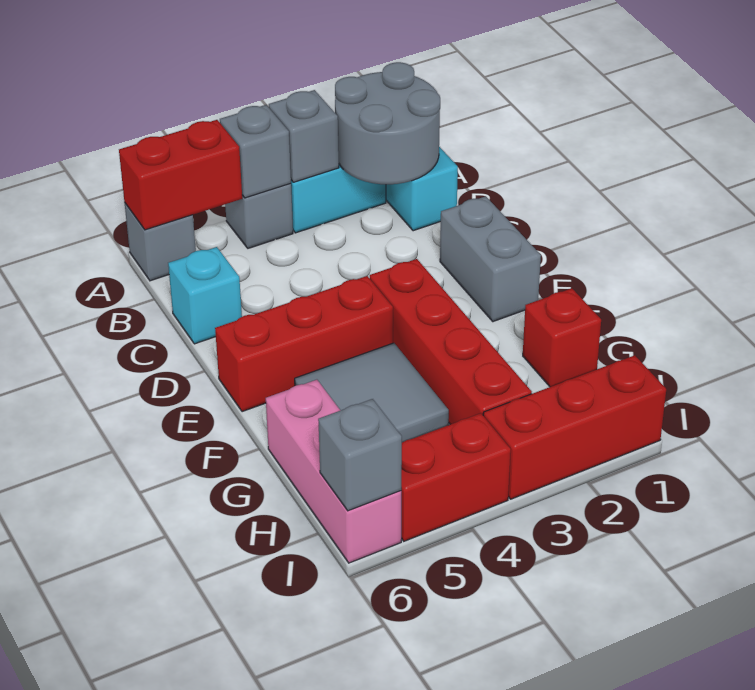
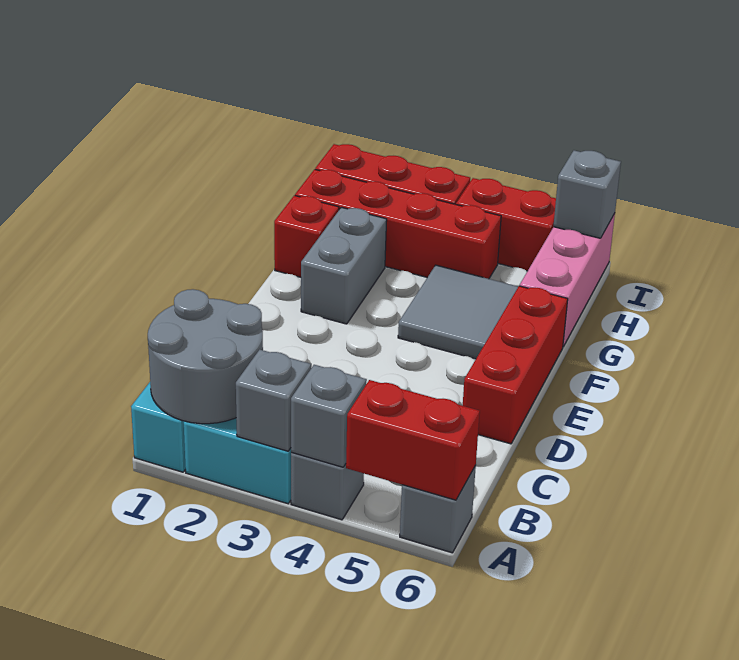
cyan 1x1 brick [168,247,242,344] -> none
grey 1x2 brick [440,196,541,322] -> grey 1x2 brick moved to [301,207,387,324]
red 1x4 brick [370,259,532,424] -> red 1x4 brick turned to [295,169,501,279]
red 1x3 brick [215,276,393,412] -> red 1x3 brick turned to [463,286,568,444]

